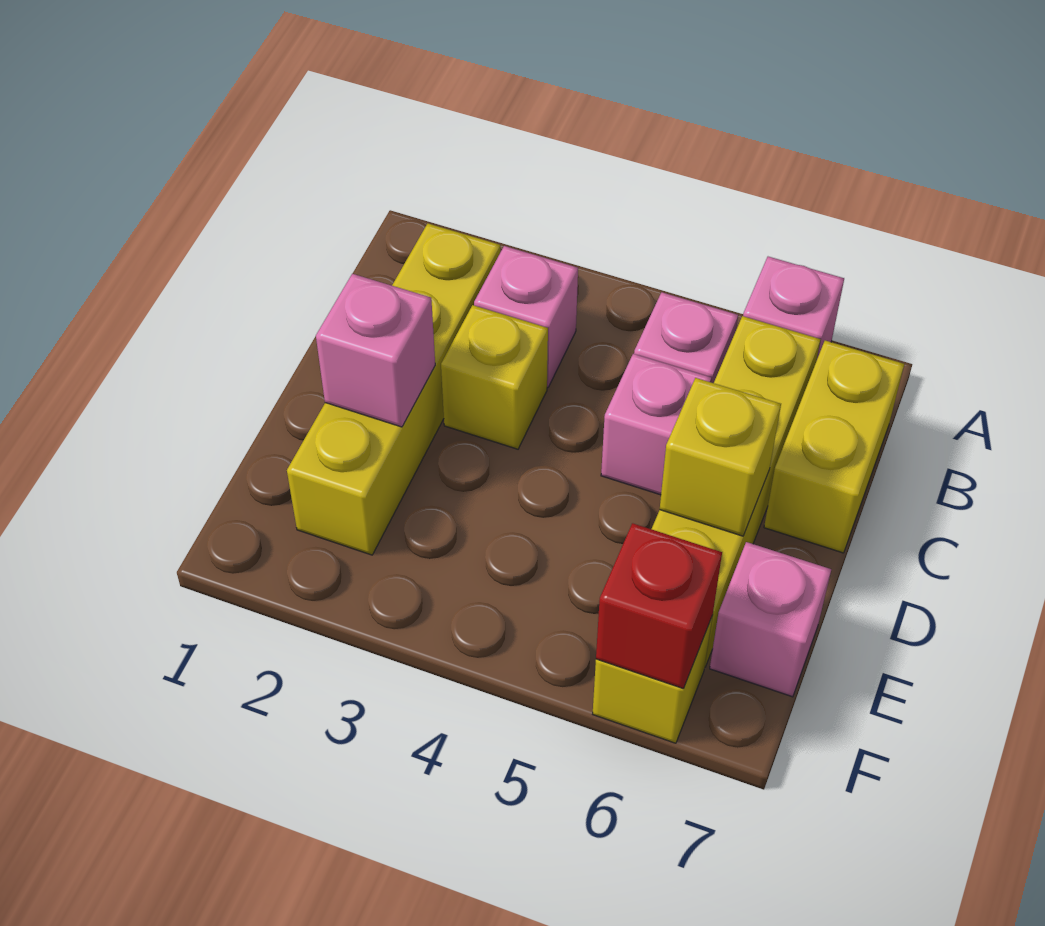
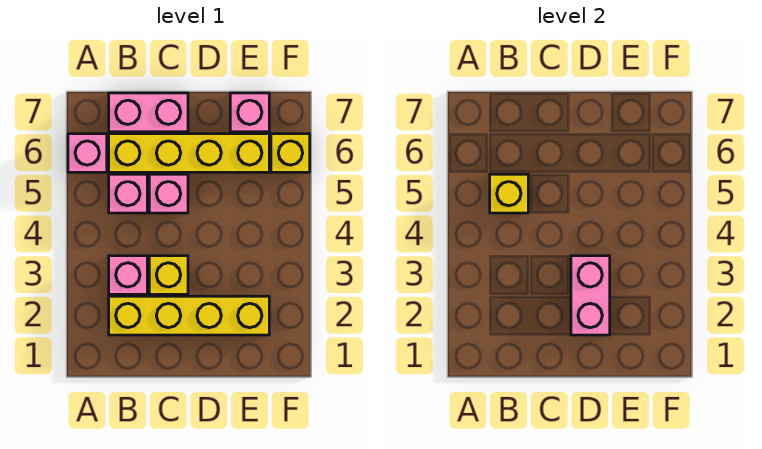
yellow 1x2 brick [764,341,904,553] -> pink 1x2 brick [109,93,188,132]
pink 1x1 brick [316,274,435,427] -> pink 1x2 brick [571,256,610,335]
yellow 1x1 brick [660,378,781,536] -> yellow 1x1 brick moved to [490,174,528,213]
red 1x1 brick [596,523,722,689] -> none

